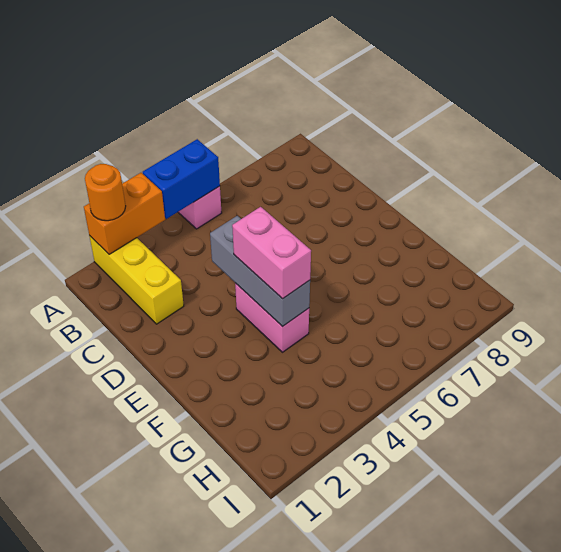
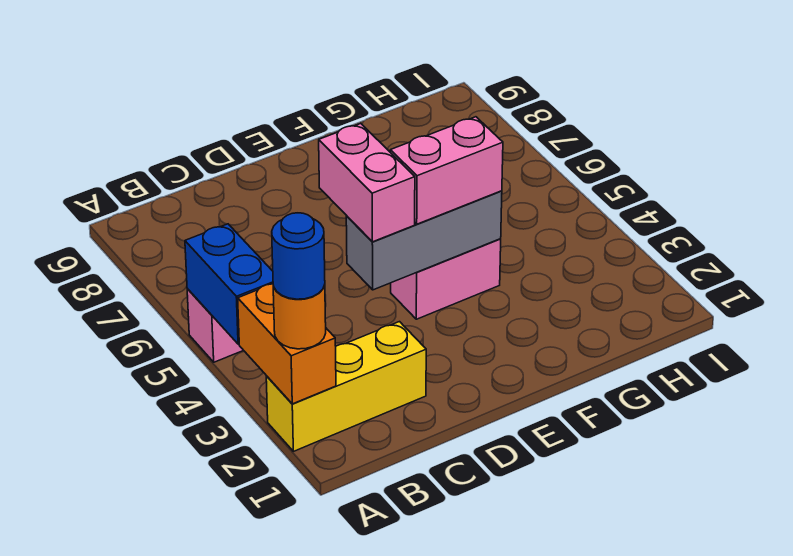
none -> blue 1x1 round brick [272,213,325,299]
none -> pink 1x2 brick [319,124,415,242]

